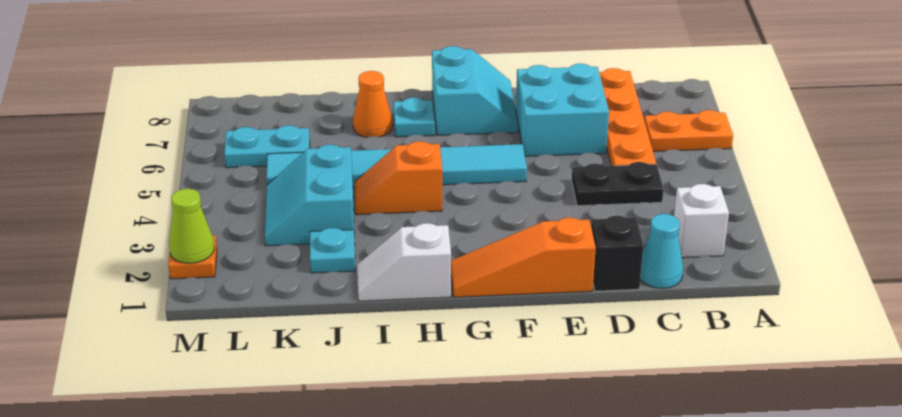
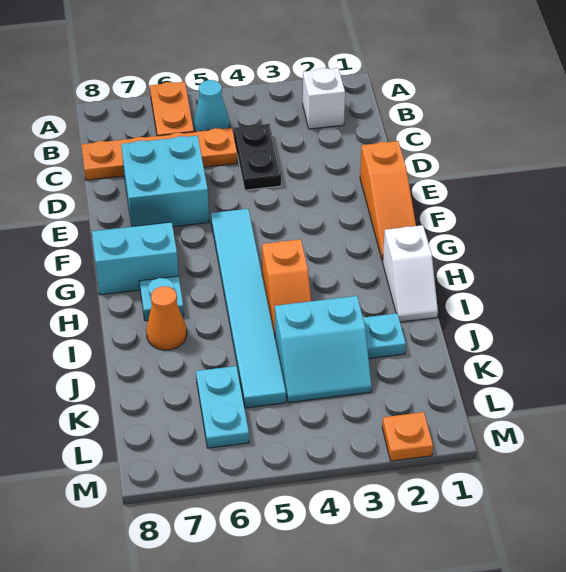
cyan 1x1 cone [640,214,683,288] -> cyan 1x1 cone moved to [194,80,230,132]
black 1x1 brick [591,216,643,291] -> none
lime 1x1 cone [169,189,214,263] -> none

